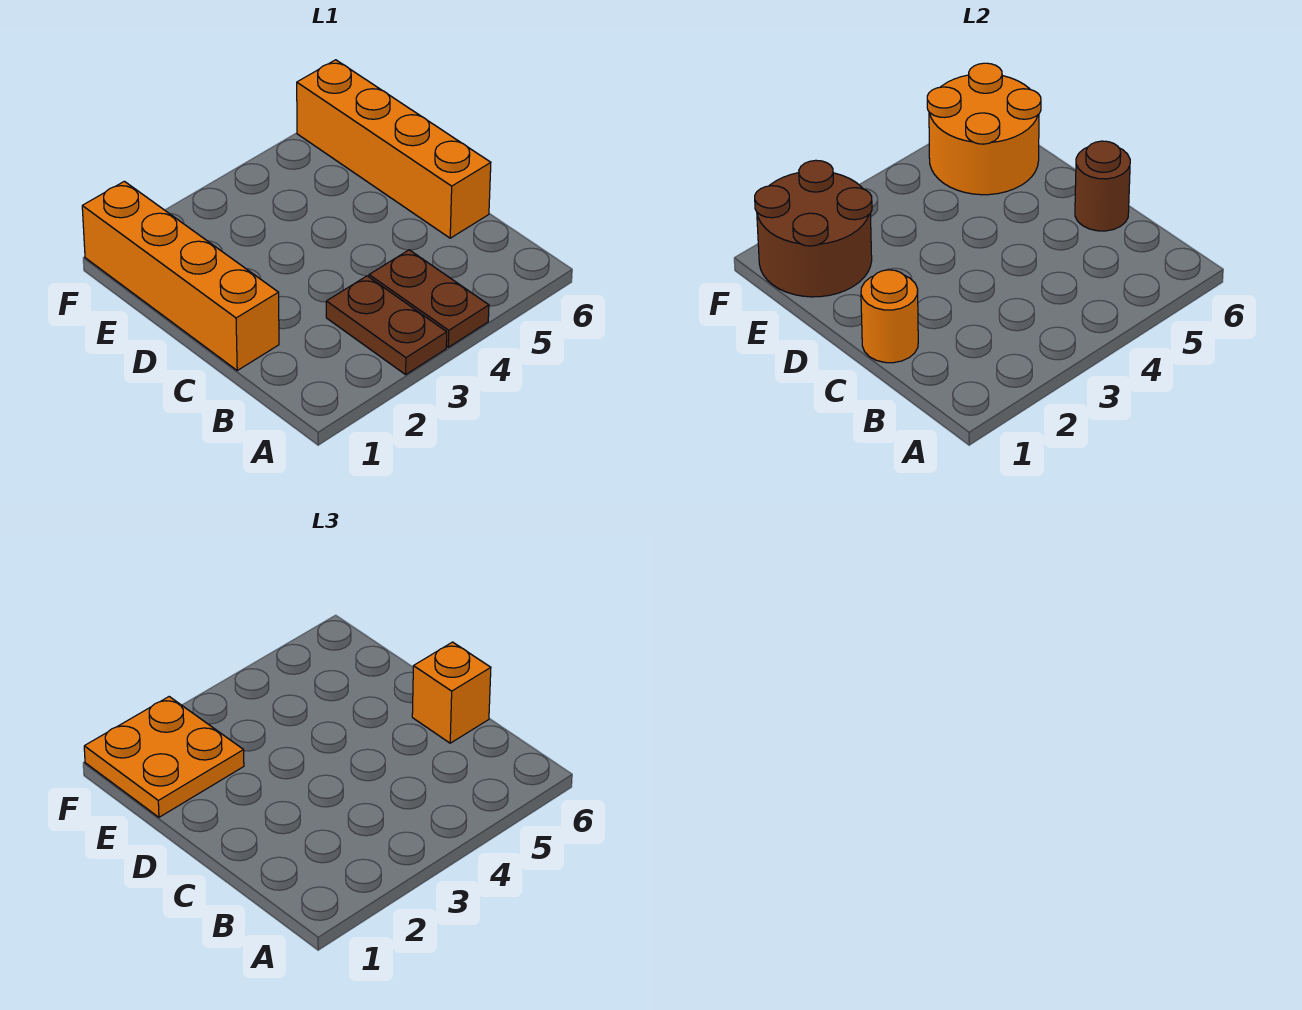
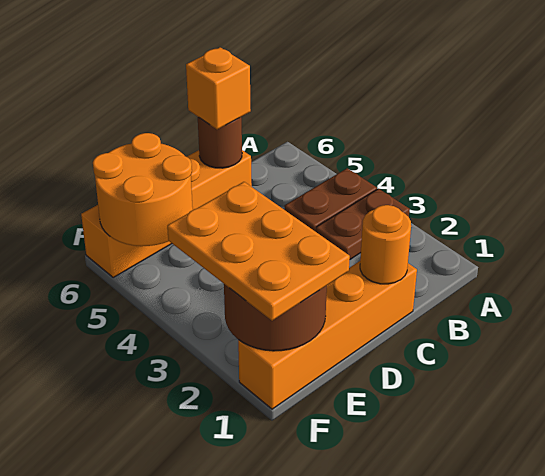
orange 2x2 plate [84,697,244,817] -> orange 2x3 plate [167,182,350,321]

